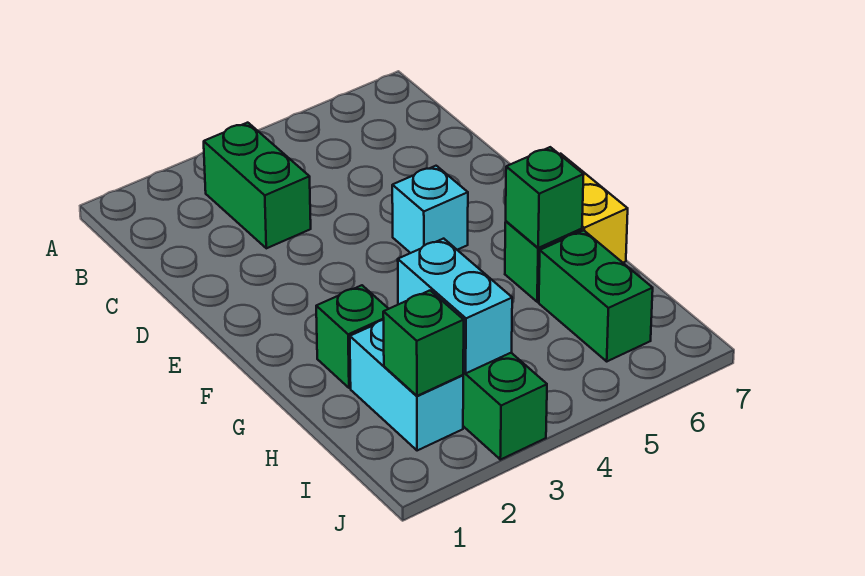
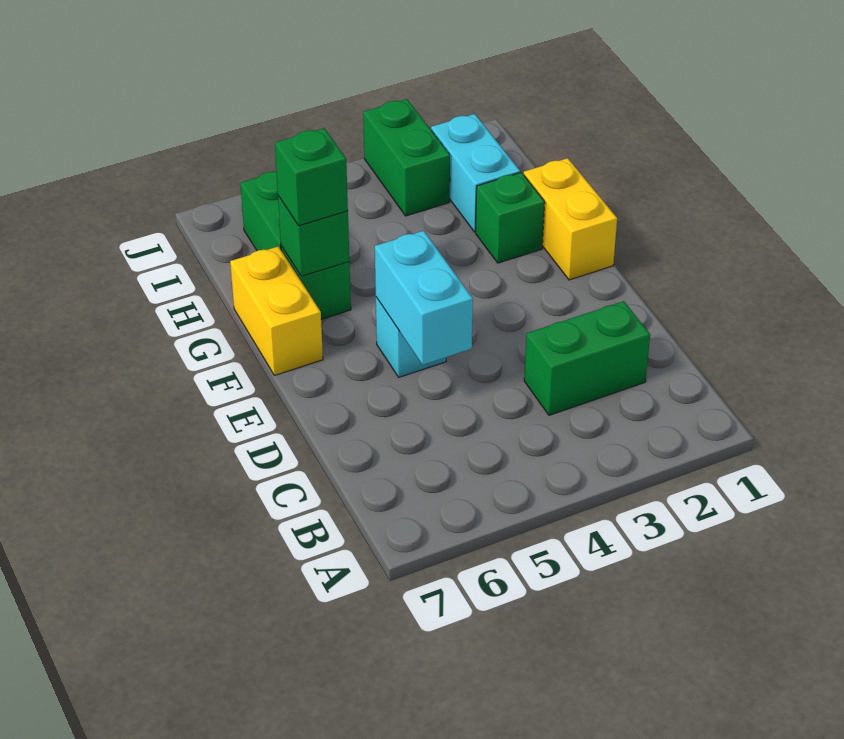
green 1x2 brick [204,123,311,248] -> green 1x2 brick turned to [524,301,650,415]
none -> yellow 1x2 brick [524,158,617,280]
cyan 1x2 brick [398,239,512,373] -> cyan 1x2 brick moved to [375,231,473,365]
green 1x1 brick [383,291,464,396] -> green 1x1 brick moved to [275,128,348,226]

